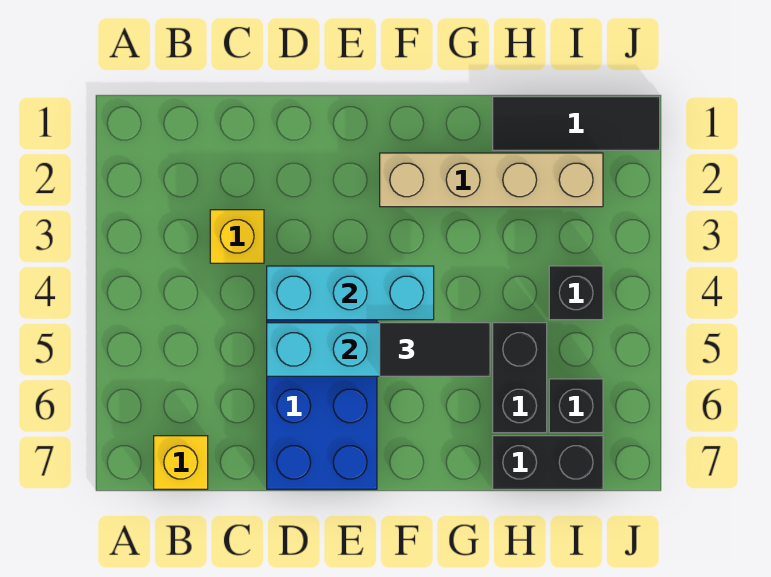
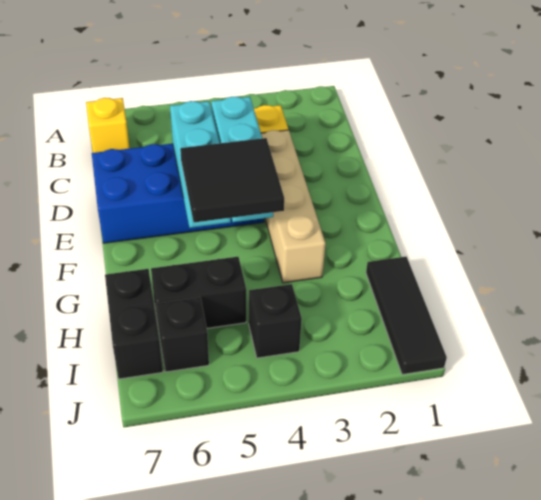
tan 1x4 brick [380,153,603,207] -> tan 1x4 brick moved to [261,130,326,283]
black 1x2 tile [380,323,490,376] -> black 2x2 tile [180,138,284,222]

